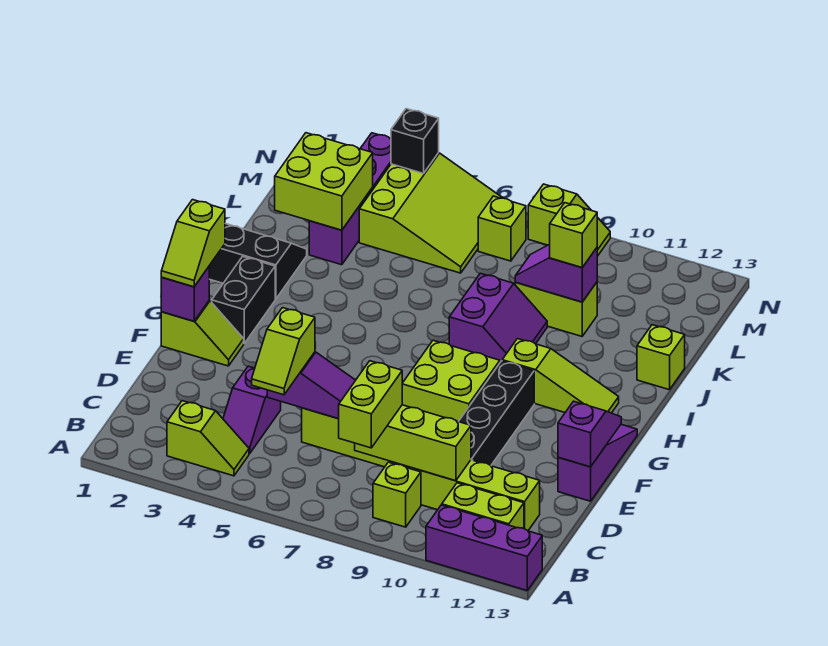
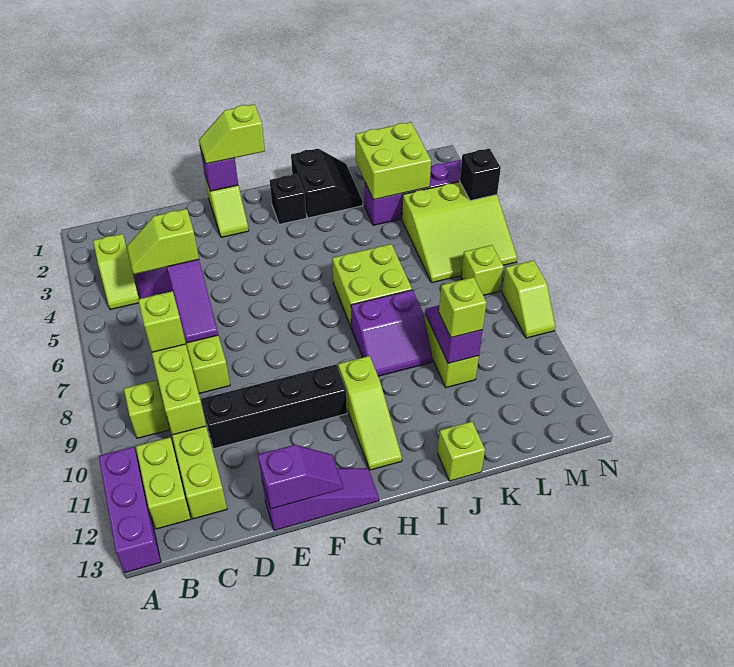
lime 1x2 brick [339,361,402,448] -> lime 1x1 brick [138,291,186,352]
lime 2x2 brick [402,340,500,422] -> lime 2x2 brick moved to [332,244,412,328]
black 1x2 brick [212,256,275,343] -> black 1x1 brick [270,174,306,224]

